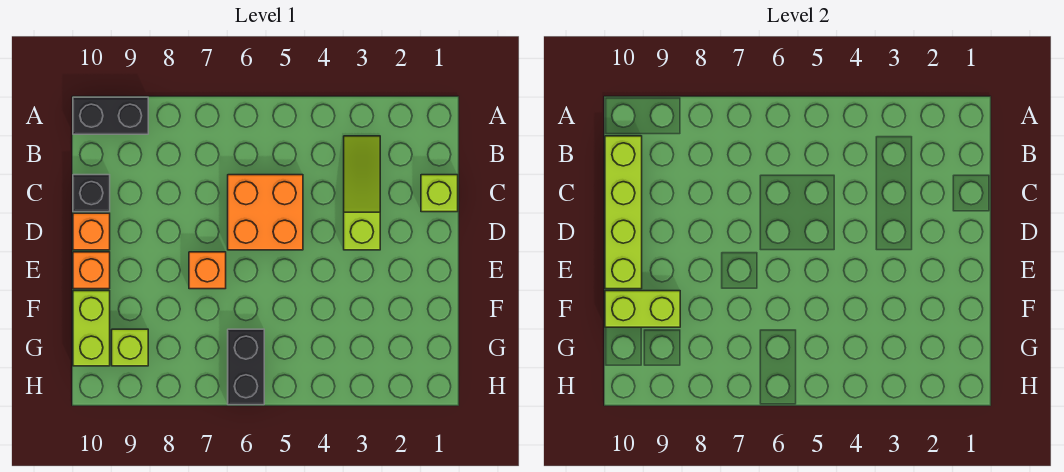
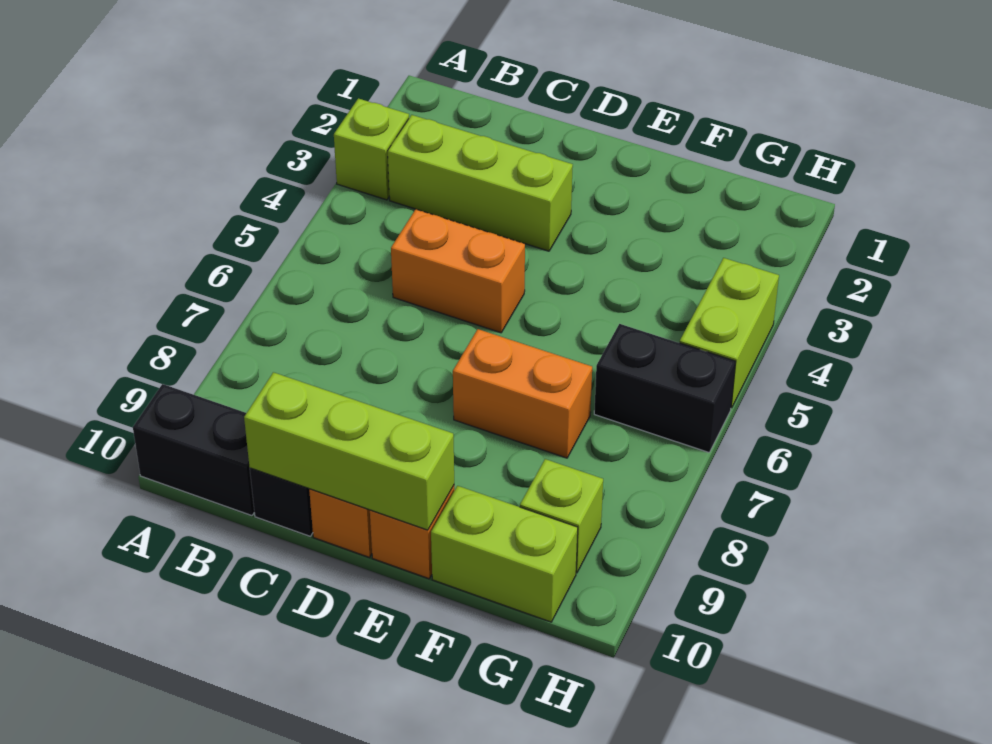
black 1x2 brick [73,97,148,134] -> black 1x2 brick turned to [133,384,254,516]
lime 1x3 slope [344,136,380,250] -> lime 1x3 brick [388,115,573,251]
lime 1x4 brick [605,136,642,289] -> lime 1x3 brick [244,372,454,530]
lime 1x1 brick [421,175,458,212] -> lime 1x1 brick moved to [334,98,409,200]
orange 2x2 brick [228,175,303,250] -> orange 1x2 brick [391,209,525,333]
orange 1x1 brick [189,252,226,289] -> orange 1x2 brick [453,329,592,458]
lime 1x2 brick [605,291,680,327] -> lime 1x2 brick moved to [680,258,779,408]

